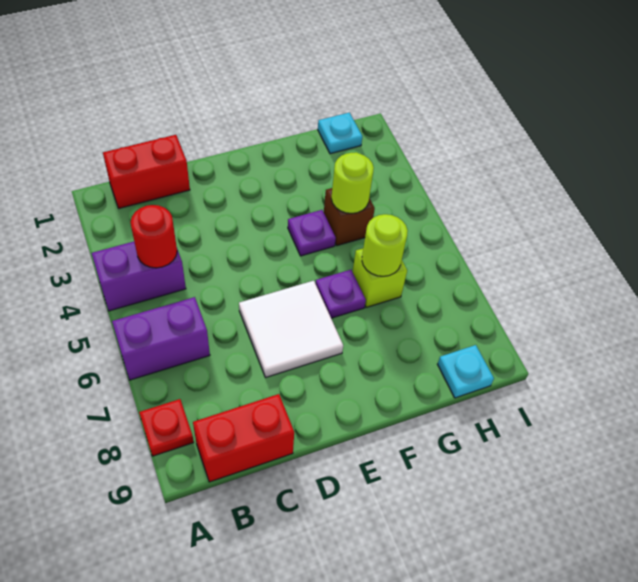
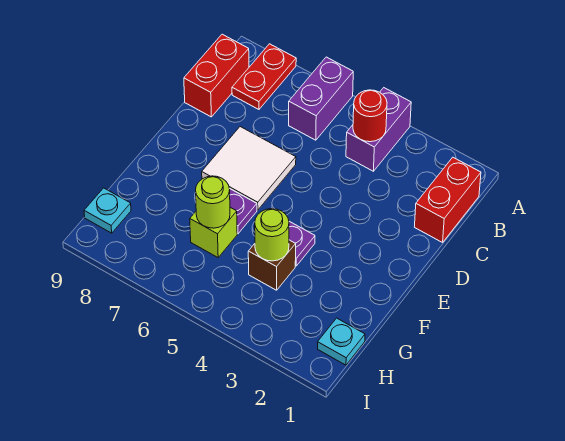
red 1x1 plate [139,399,194,456] -> red 1x2 plate [232,44,296,109]

